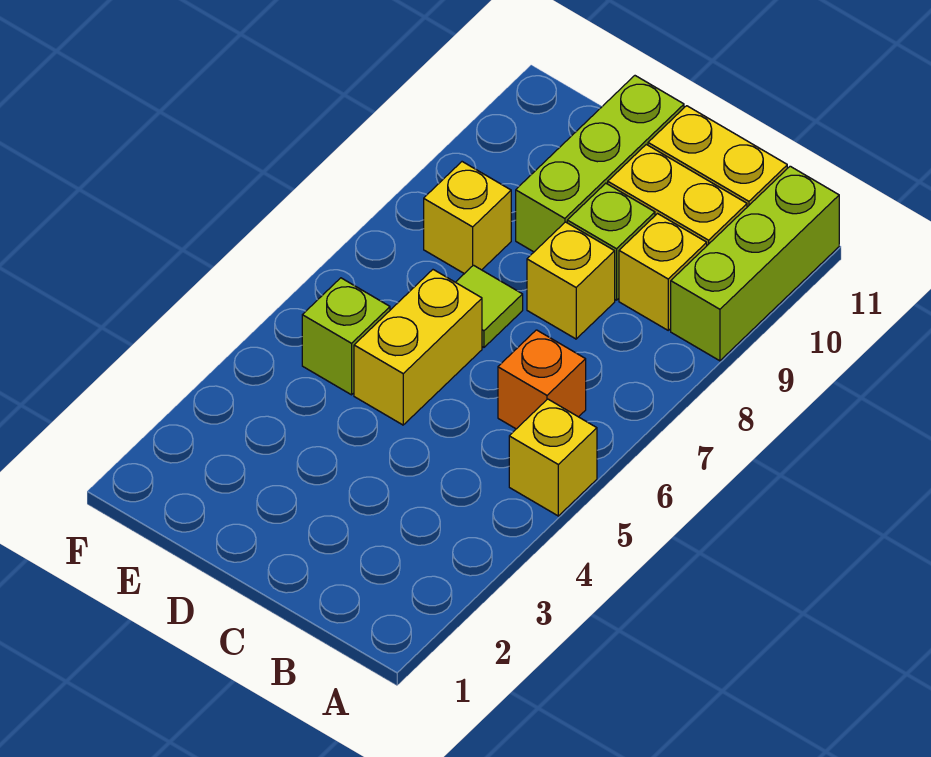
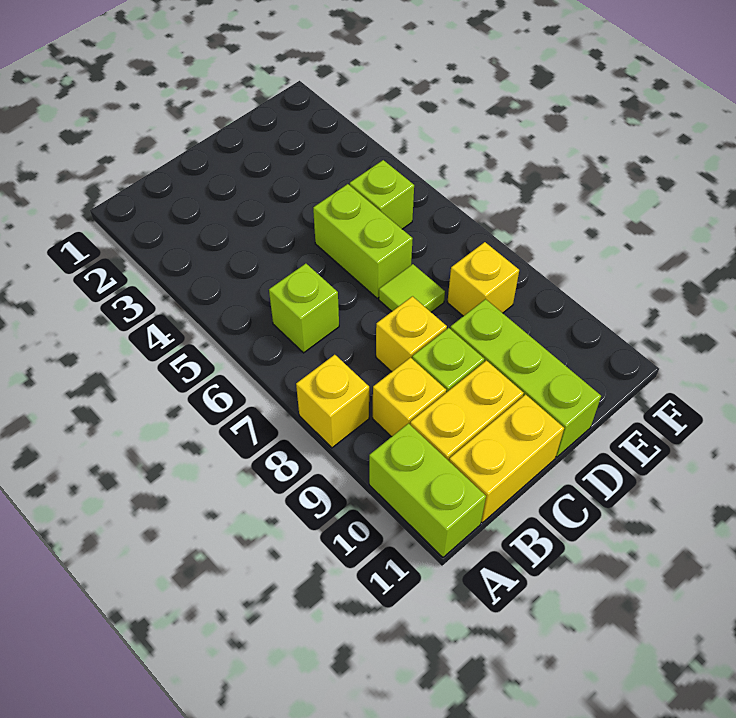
yellow 1x1 brick [509,399,597,516] -> yellow 1x1 brick moved to [296,355,369,448]
lime 1x3 brick [671,166,839,361] -> lime 1x2 brick [369,423,486,557]
orange 1x1 brick [498,330,586,429] -> lime 1x1 brick [269,264,339,353]
yellow 1x2 brick [354,270,482,425] -> lime 1x2 brick [313,184,413,298]

